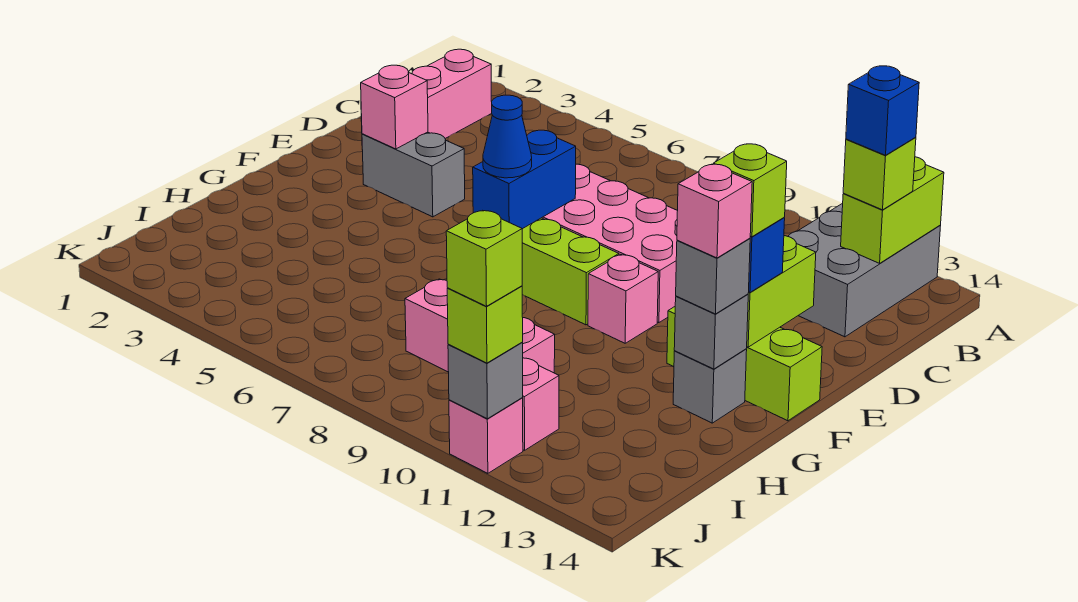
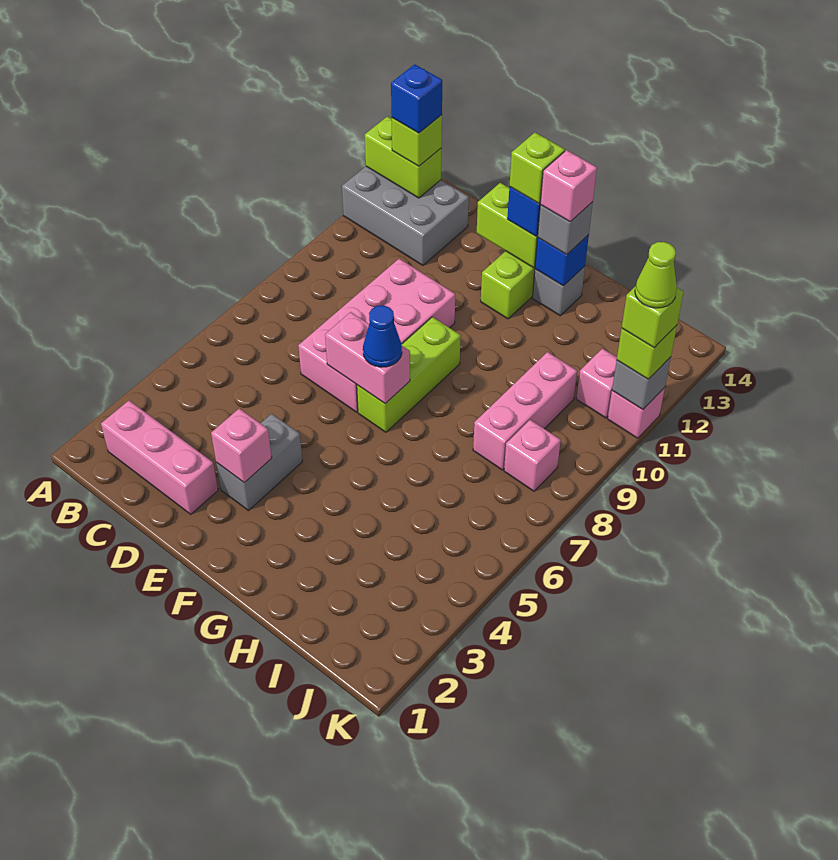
blue 1x2 brick [473,130,576,229] -> pink 1x2 brick [325,312,410,404]
pink 1x1 brick [588,255,658,343] -> pink 1x1 brick moved to [504,420,561,491]
grey 1x1 brick [674,294,748,369] -> blue 1x1 brick [535,235,589,286]
none -> lime 1x1 cone [635,242,677,308]

